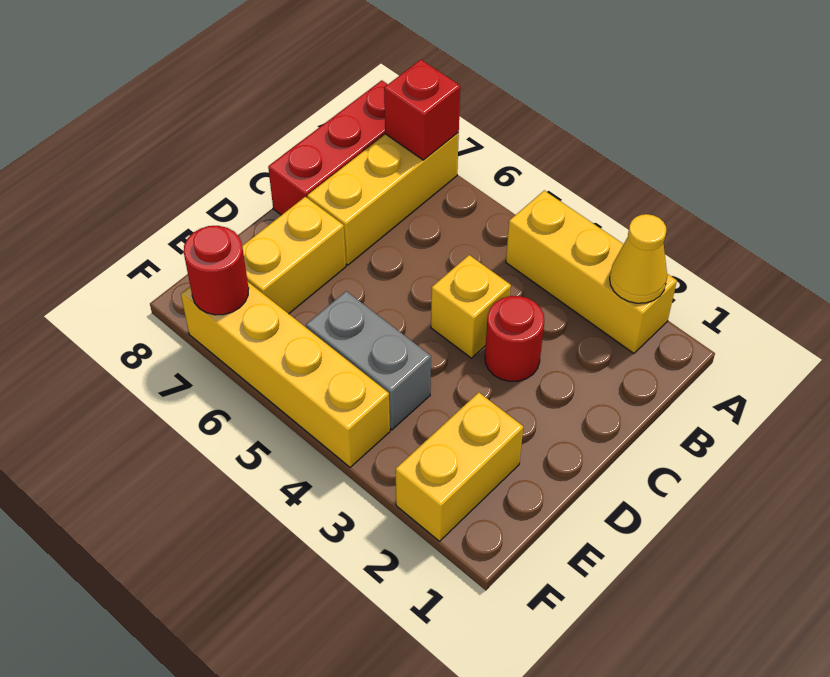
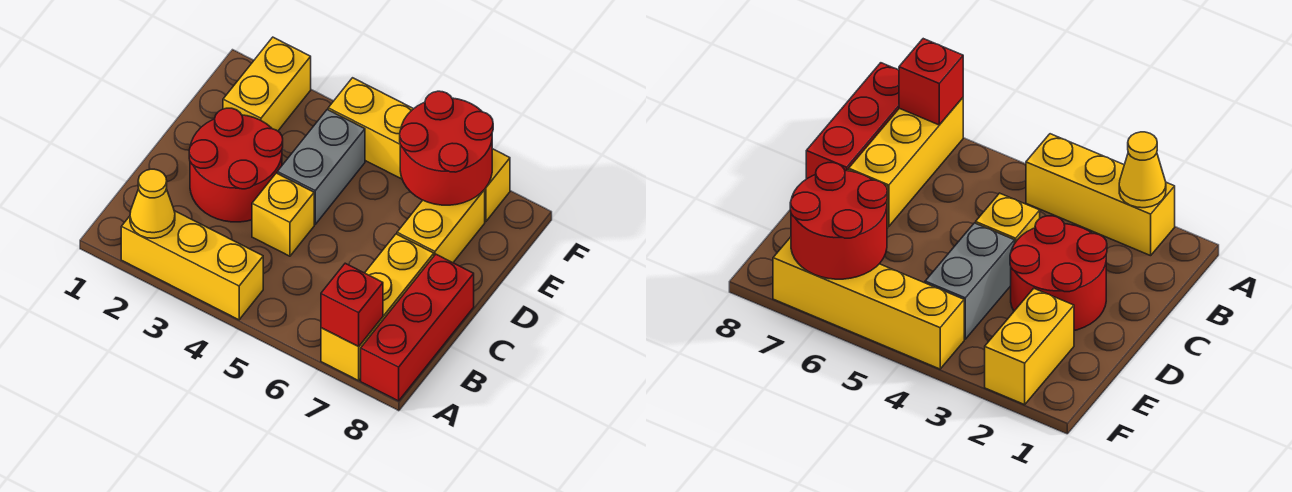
red 1x1 round brick [485,296,544,381] -> red 2x2 round brick [189,108,283,222]
grey 1x2 brick [306,291,431,430] -> grey 1x2 brick turned to [277,110,365,224]
red 1x1 round brick [184,226,249,315] -> red 2x2 round brick [400,91,493,205]

